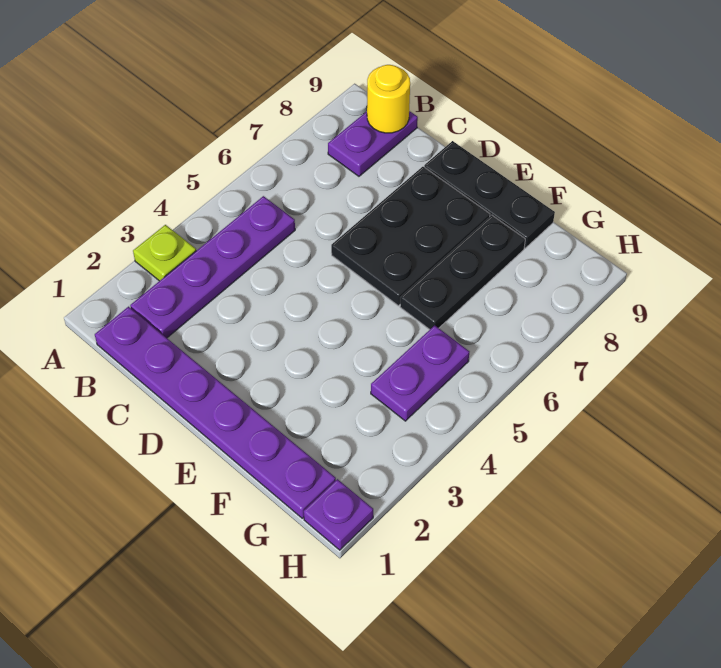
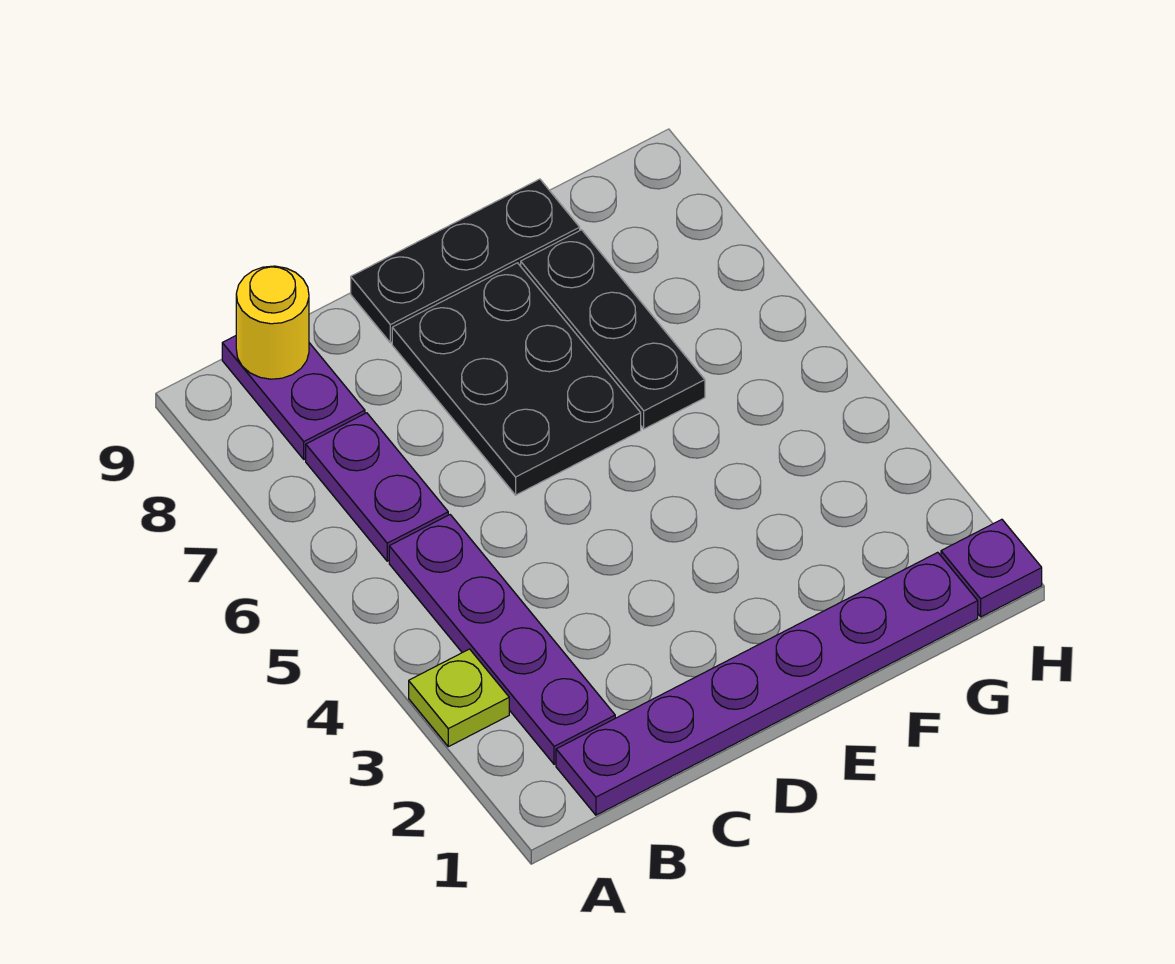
purple 1x2 plate [371,325,469,421] -> purple 1x2 plate moved to [306,413,448,561]

